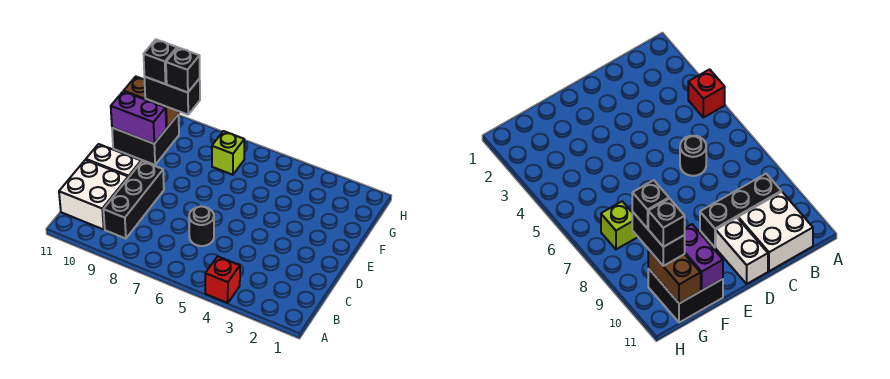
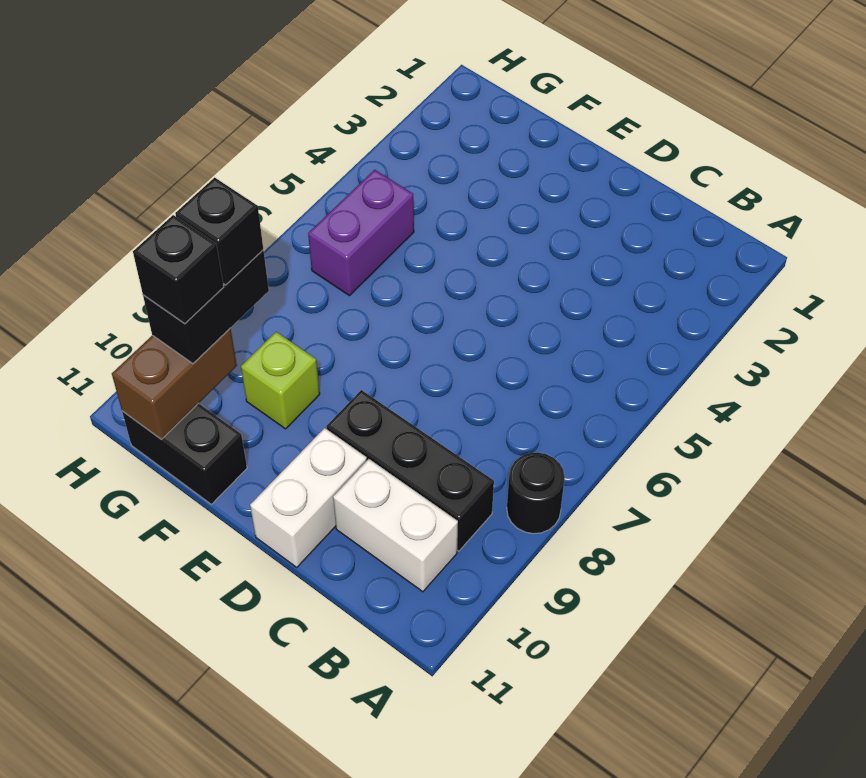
red 1x1 brick [205,256,240,303] -> none
white 2x2 brick [59,160,128,229] -> white 1x2 brick [333,459,458,592]
black 1x1 round brick [189,206,214,246] -> black 1x1 round brick moved to [507,452,565,534]
black 2x2 brick [112,114,179,165] -> black 1x2 brick [122,403,247,504]
purple 1x2 brick [111,91,166,144] -> purple 1x2 brick moved to [308,170,414,296]
lime 1x1 brick [212,131,244,175] -> lime 1x1 brick moved to [241,332,320,429]

